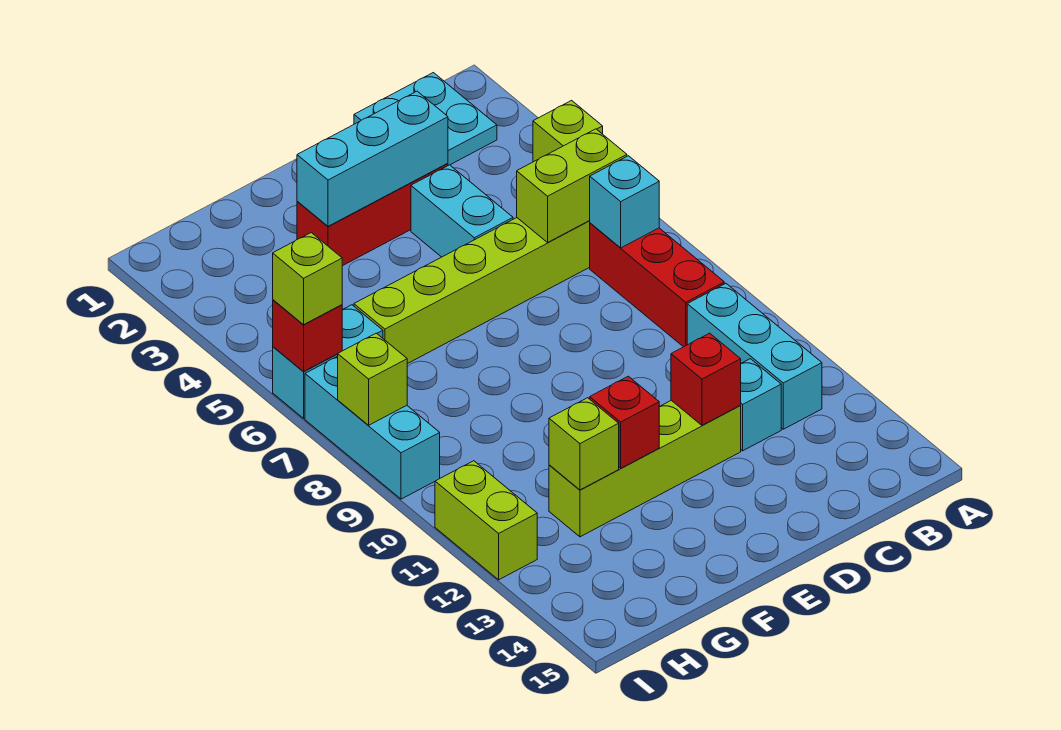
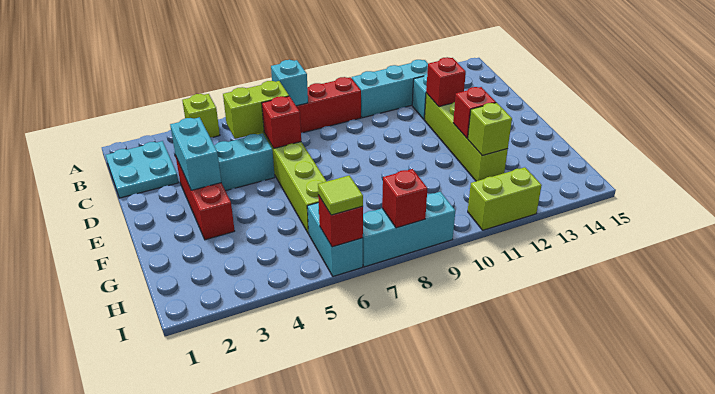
lime 1x2 brick [517,129,627,242] -> lime 1x2 brick turned to [223,81,289,139]
cyan 1x3 brick [297,91,448,226] -> cyan 1x2 brick [170,117,221,190]
none -> red 1x1 brick [262,96,301,148]
lime 1x1 brick [273,233,342,325] -> lime 1x1 tile [318,176,363,215]
lime 1x1 brick [338,333,407,425] -> red 1x1 brick [382,169,427,228]

